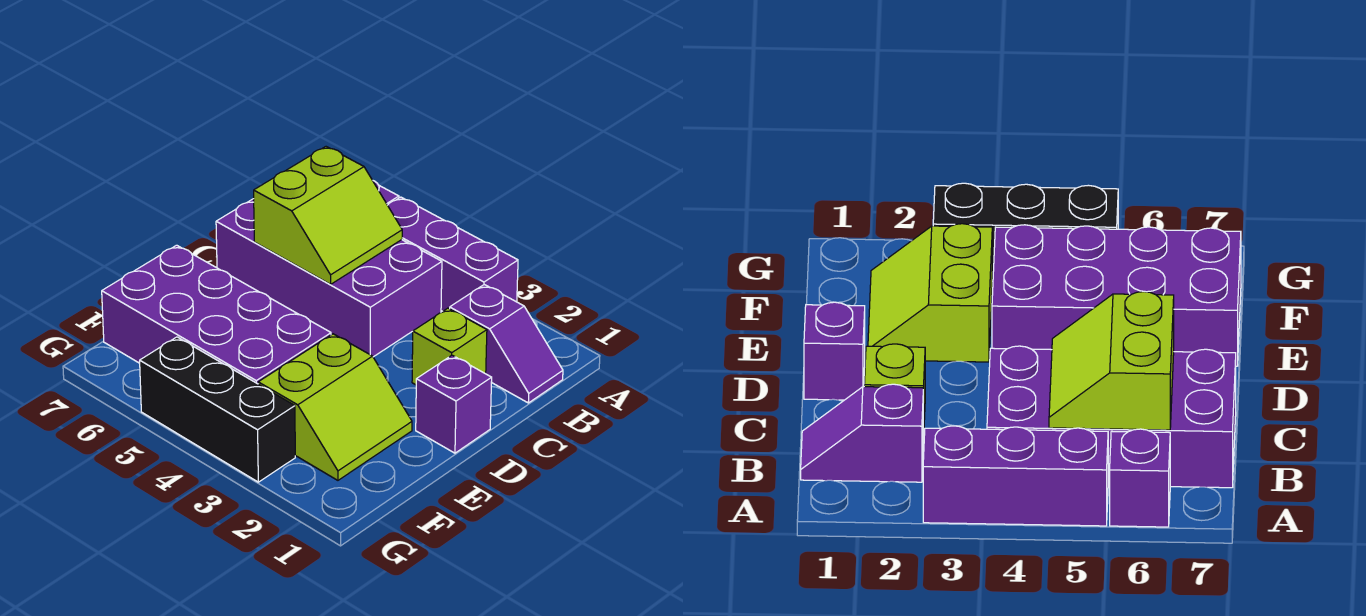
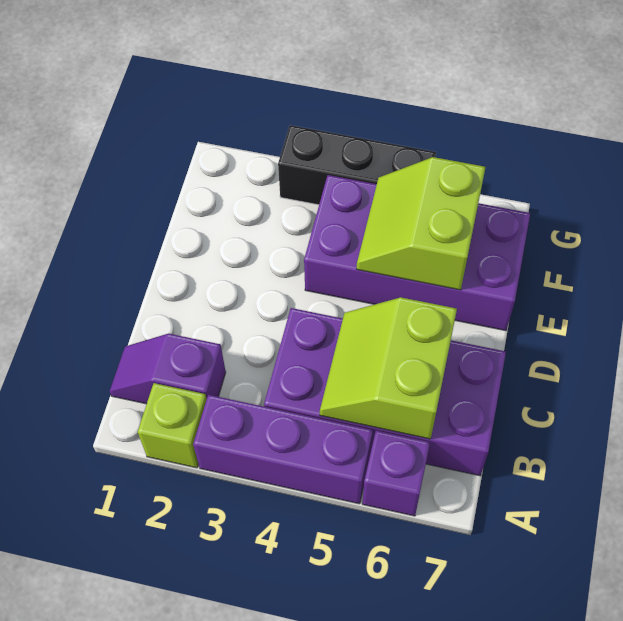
lime 1x1 brick [412,308,487,385] -> lime 1x1 brick moved to [138,383,207,468]
purple 1x1 brick [416,355,492,453] -> none
lime 2x2 slope [258,334,412,480] -> lime 2x2 slope moved to [357,157,486,290]

